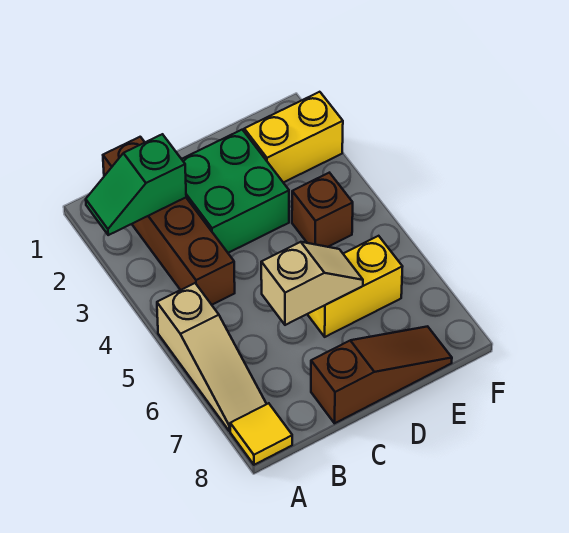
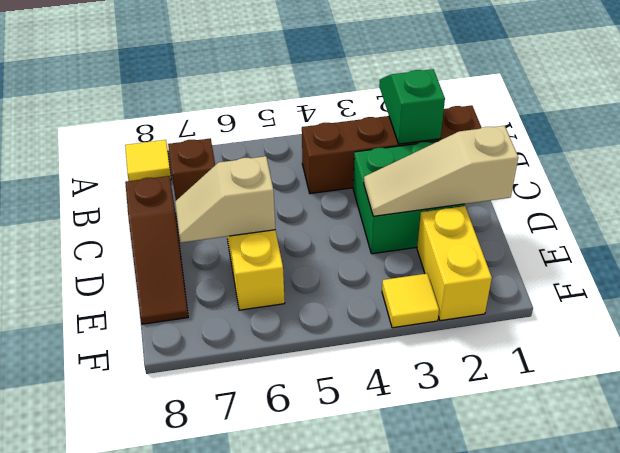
tan 1x3 slope [157,283,266,431] -> tan 1x3 slope moved to [364,126,518,216]
tan 1x2 slope [261,242,363,325] -> tan 1x2 slope turned to [175,156,275,243]
brown 1x1 brick [292,173,353,247] -> brown 1x1 brick moved to [168,138,215,200]
none -> yellow 1x1 tile [382,274,439,328]

